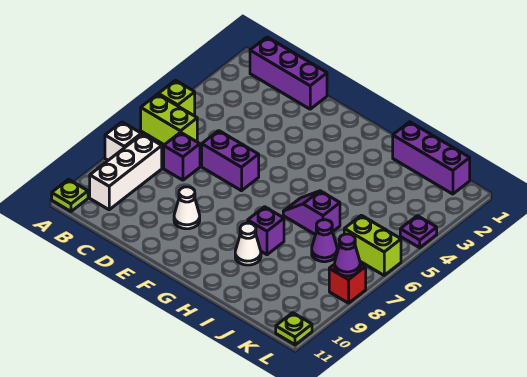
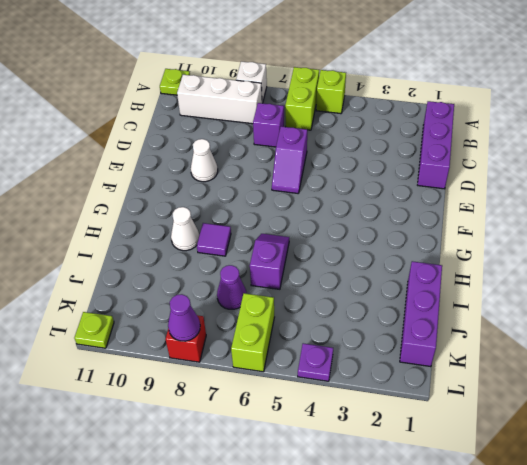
purple 1x2 brick [202,131,259,191] -> purple 1x2 slope [272,127,307,193]
purple 1x1 brick [248,207,284,255] -> purple 1x1 tile [197,223,231,256]

